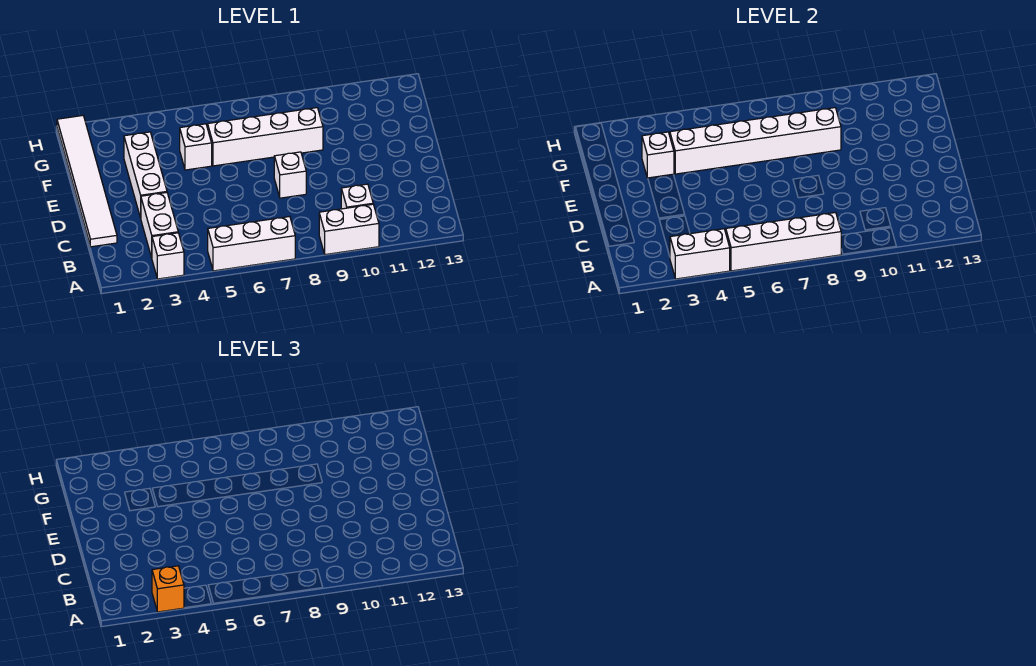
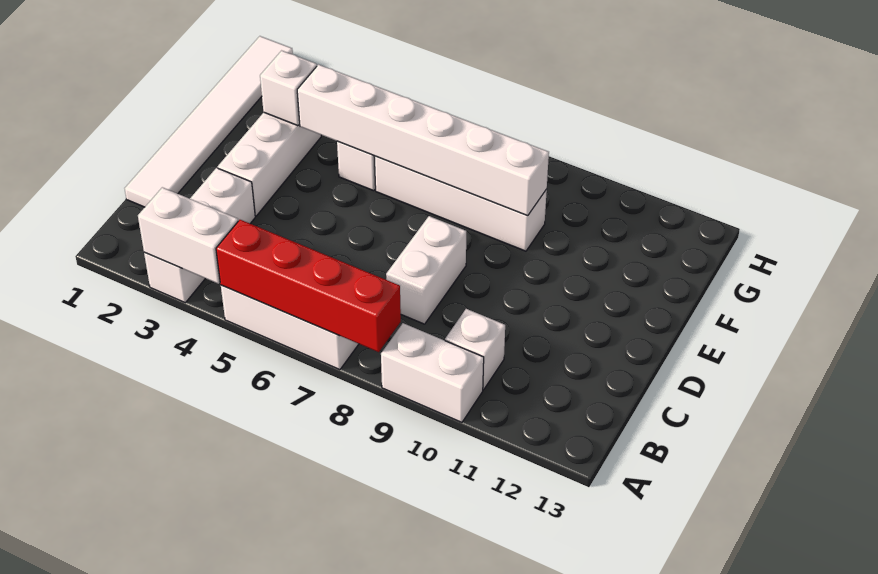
orange 1x1 brick [152,566,184,612] -> none
white 1x4 brick [726,212,841,271] -> red 1x4 brick [216,220,401,352]
white 1x1 brick [274,152,306,198] -> white 1x2 brick [386,216,466,324]

